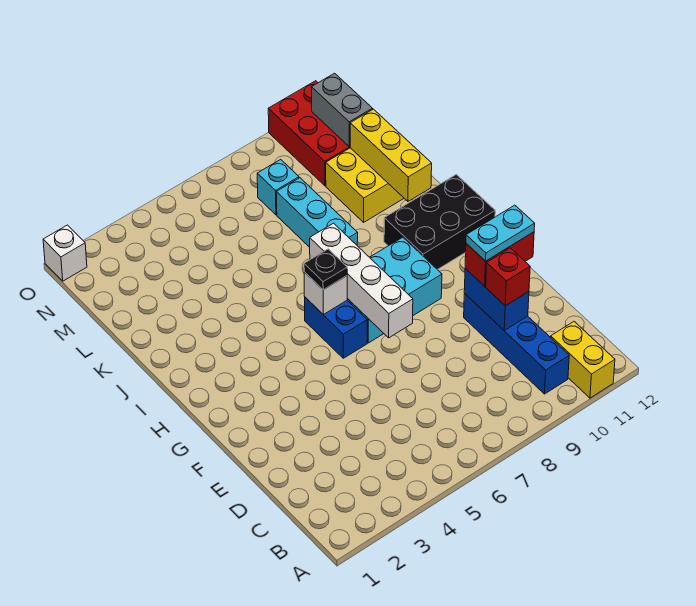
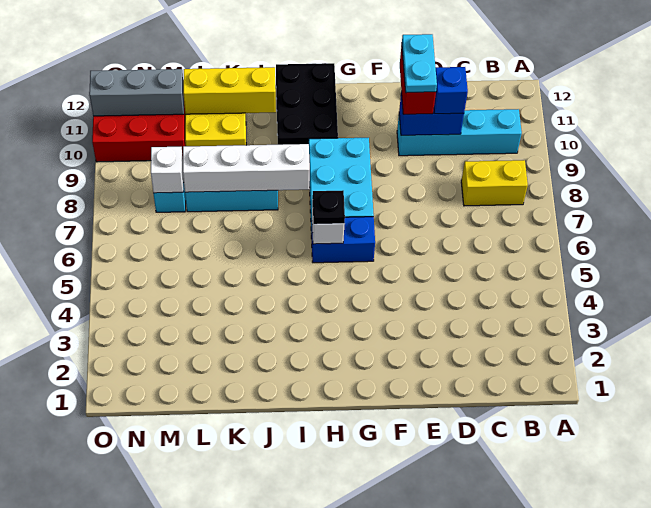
yellow 1x2 brick [551,322,615,398] -> yellow 1x2 brick moved to [461,160,528,206]
blue 1x4 brick [464,294,569,394] -> cyan 1x4 brick [397,109,522,156]
red 1x1 brick [486,248,530,306] -> blue 1x1 brick [434,67,468,114]
white 1x4 brick [310,223,413,338] -> white 1x4 brick moved to [183,144,310,192]
grey 1x2 brick [311,73,373,147] -> grey 1x3 brick [89,69,184,116]
white 1x1 brick [43,225,87,281] -> white 1x1 brick moved to [151,147,184,193]

